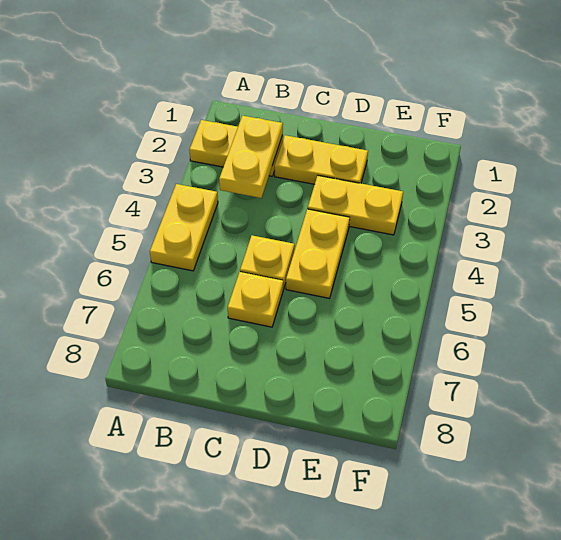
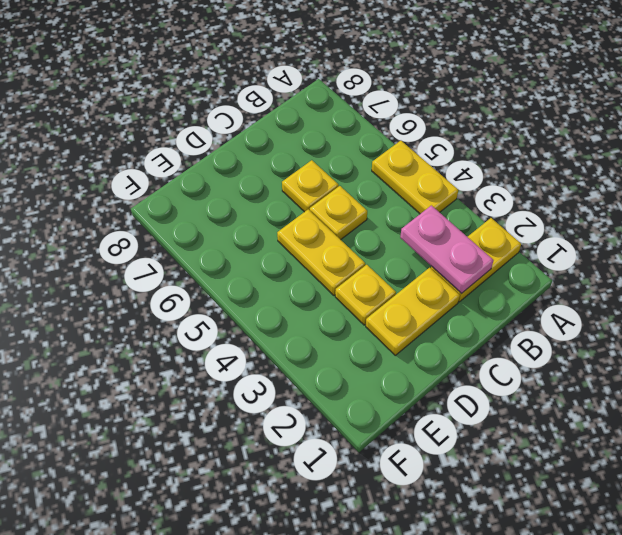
yellow 1x2 plate [219,116,283,198] -> pink 1x2 plate [400,205,493,294]
yellow 1x2 plate [308,176,403,235] -> yellow 1x1 plate [335,265,396,325]

